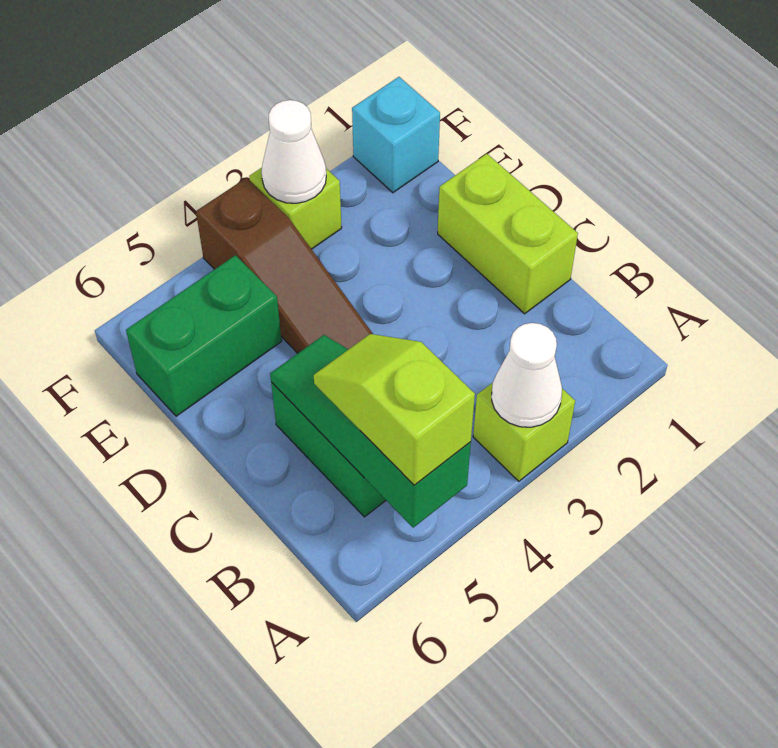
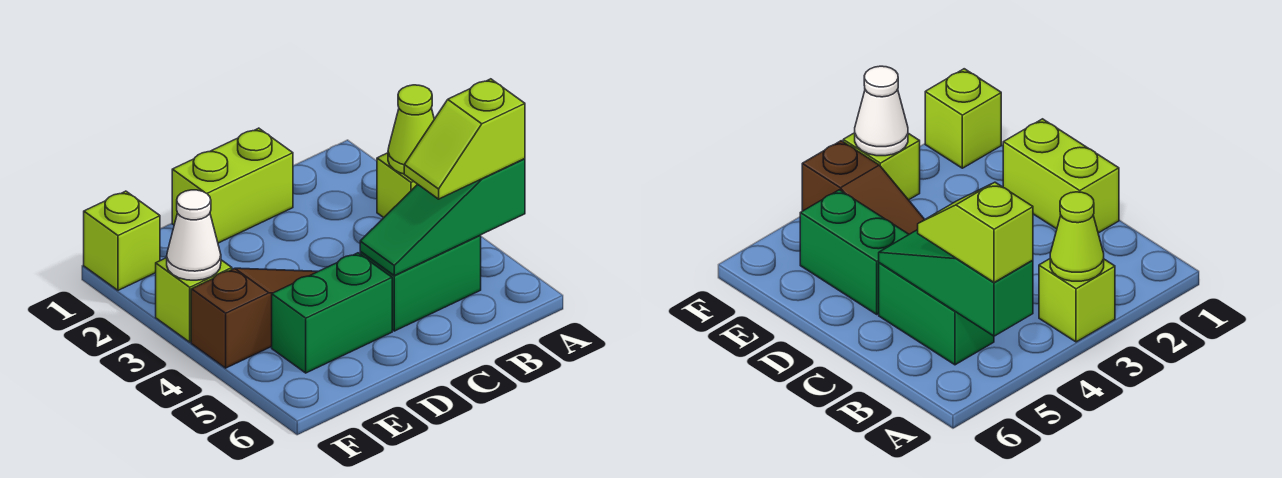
white 1x1 cone [492,323,562,427] -> lime 1x1 cone [388,85,434,174]
green 1x2 brick [126,255,282,416] -> green 1x2 brick turned to [272,253,392,373]
cyan 1x1 brick [352,77,440,193] -> lime 1x1 brick [84,191,160,290]

